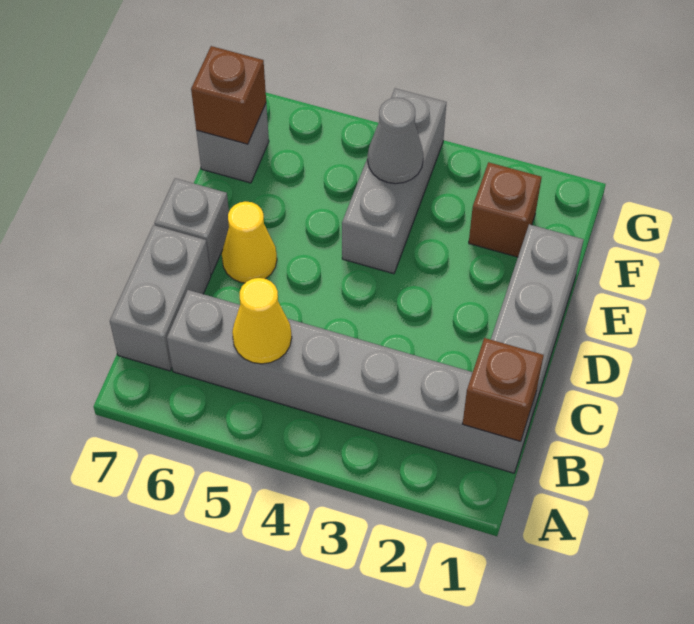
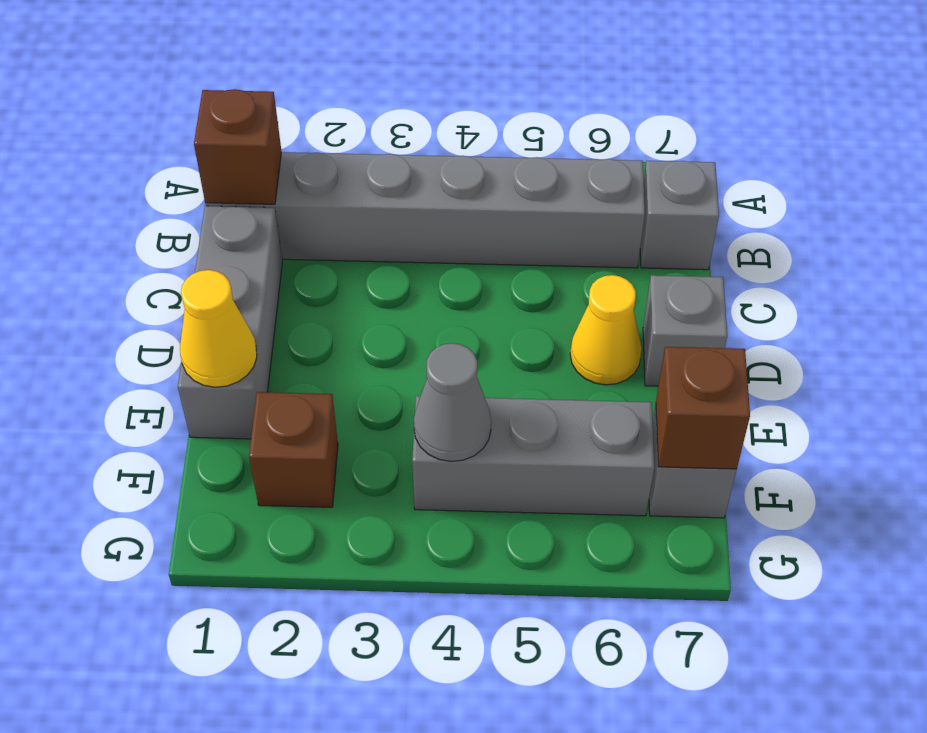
yellow 1x1 cone [232,278,292,364] -> yellow 1x1 cone moved to [180,270,257,387]
grey 1x2 brick [110,225,211,371] -> grey 1x1 brick [640,161,719,270]
grey 1x3 brick [342,88,446,274] -> grey 1x3 brick turned to [412,396,654,516]

